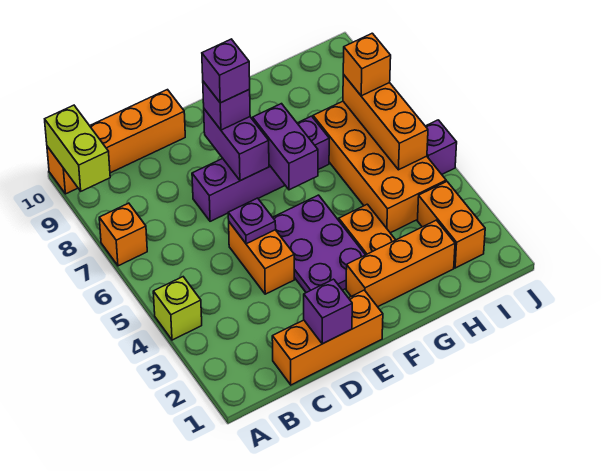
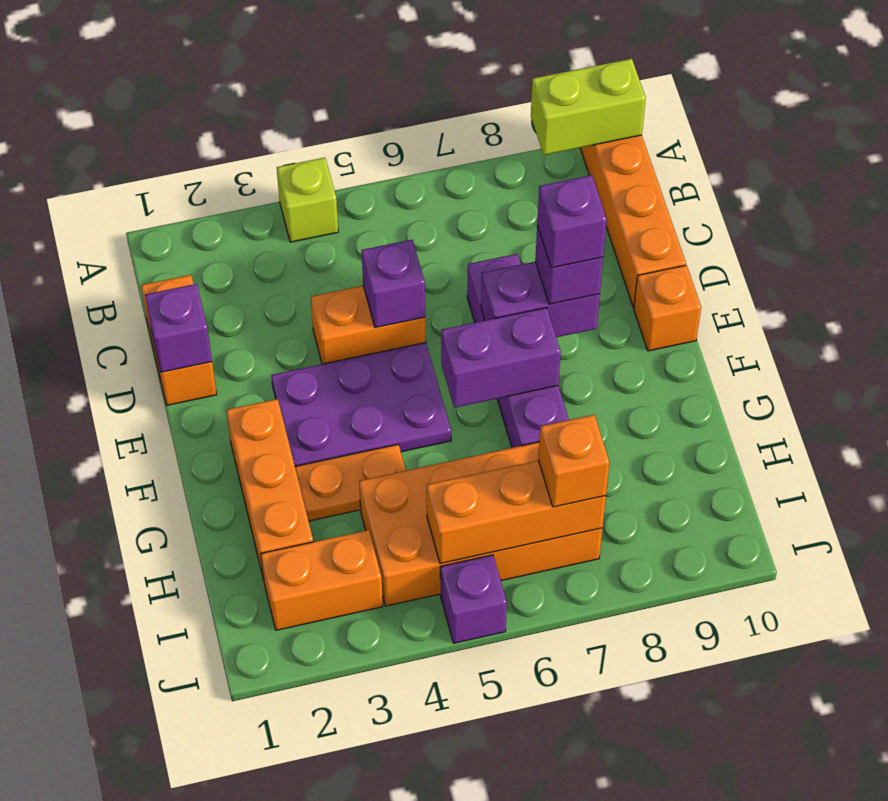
orange 1x1 brick [99,203,147,266] -> orange 1x1 brick moved to [634,265,701,351]
orange 1x3 brick [272,290,383,385] -> orange 1x2 brick [141,275,217,405]
purple 1x1 plate [228,198,276,244] -> purple 1x1 brick [362,240,425,328]

